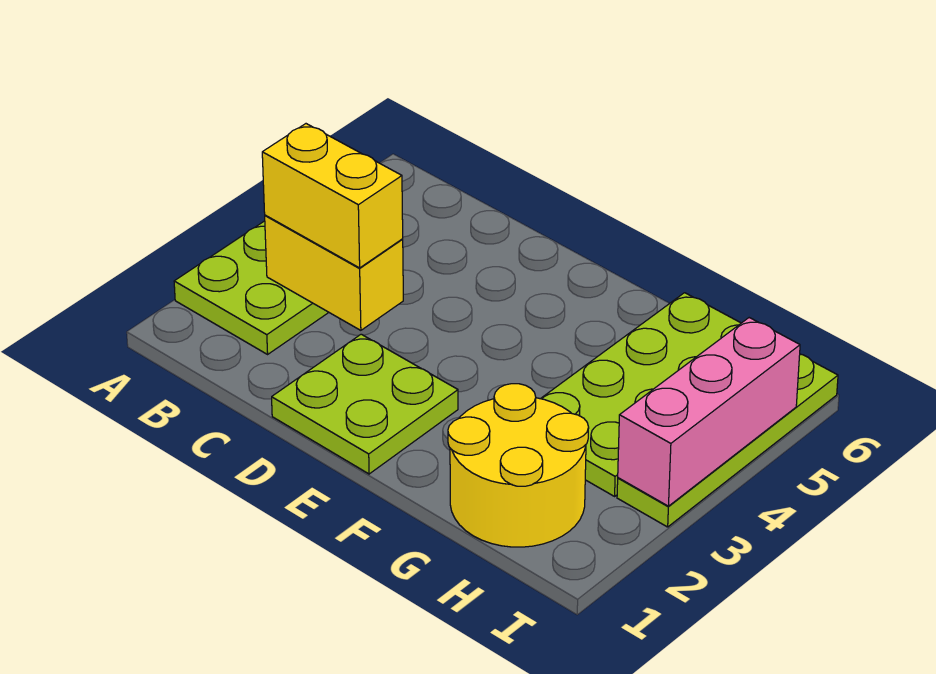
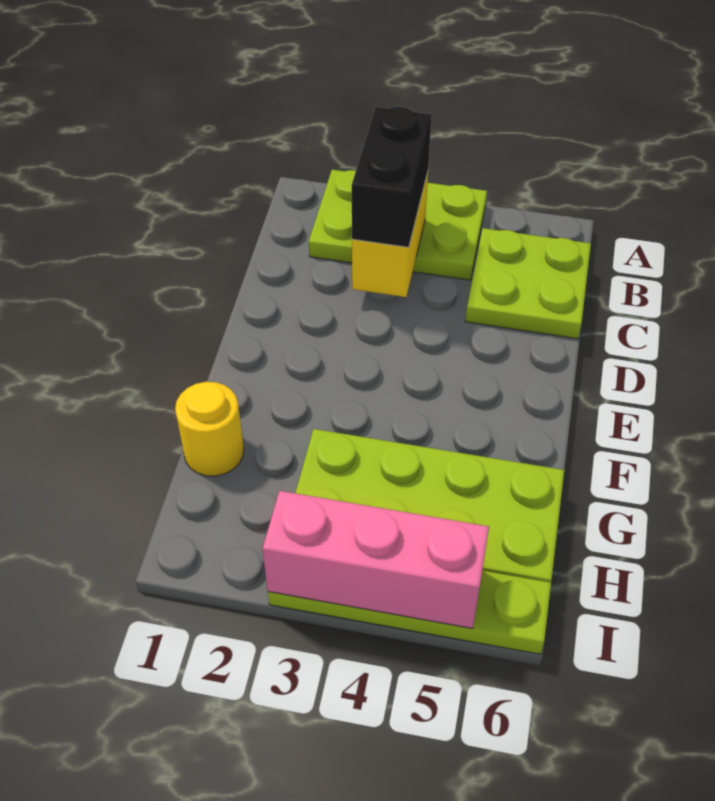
yellow 1x2 brick [262,124,403,268] -> black 1x2 brick [352,107,432,247]
lime 2x2 plate [272,334,458,474] -> lime 2x2 plate moved to [465,228,591,339]
yellow 2x2 round brick [448,384,589,547] -> yellow 1x1 round brick [175,382,244,476]

